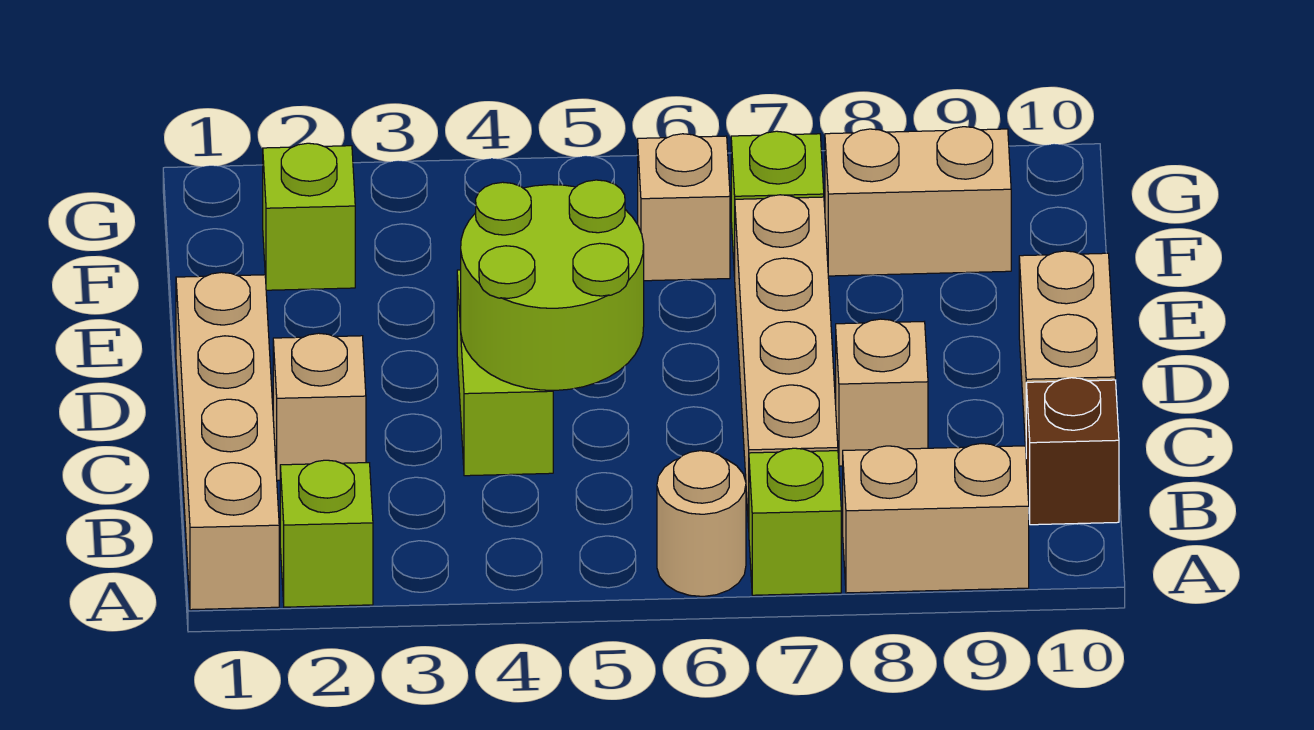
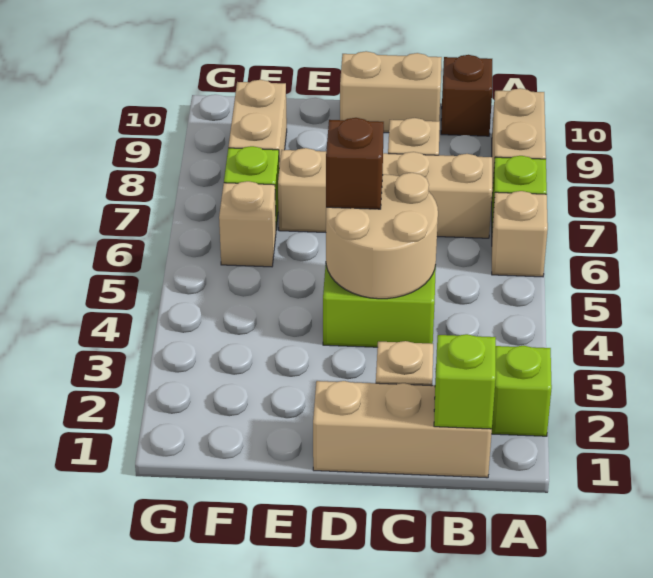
tan 1x4 brick [176,272,279,610] -> tan 1x3 brick [313,381,492,478]
tan 1x1 round brick [657,451,746,596] -> tan 1x1 brick [492,191,548,277]
lime 2x2 round brick [461,180,644,390] -> tan 2x2 round brick [326,173,438,299]
none -> brown 1x1 brick [326,118,384,209]
lime 1x1 brick [263,143,355,290] -> lime 1x1 brick moved to [434,334,496,429]

